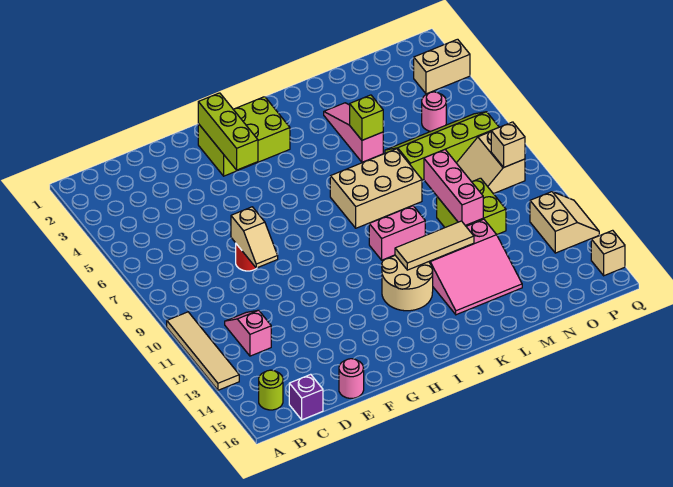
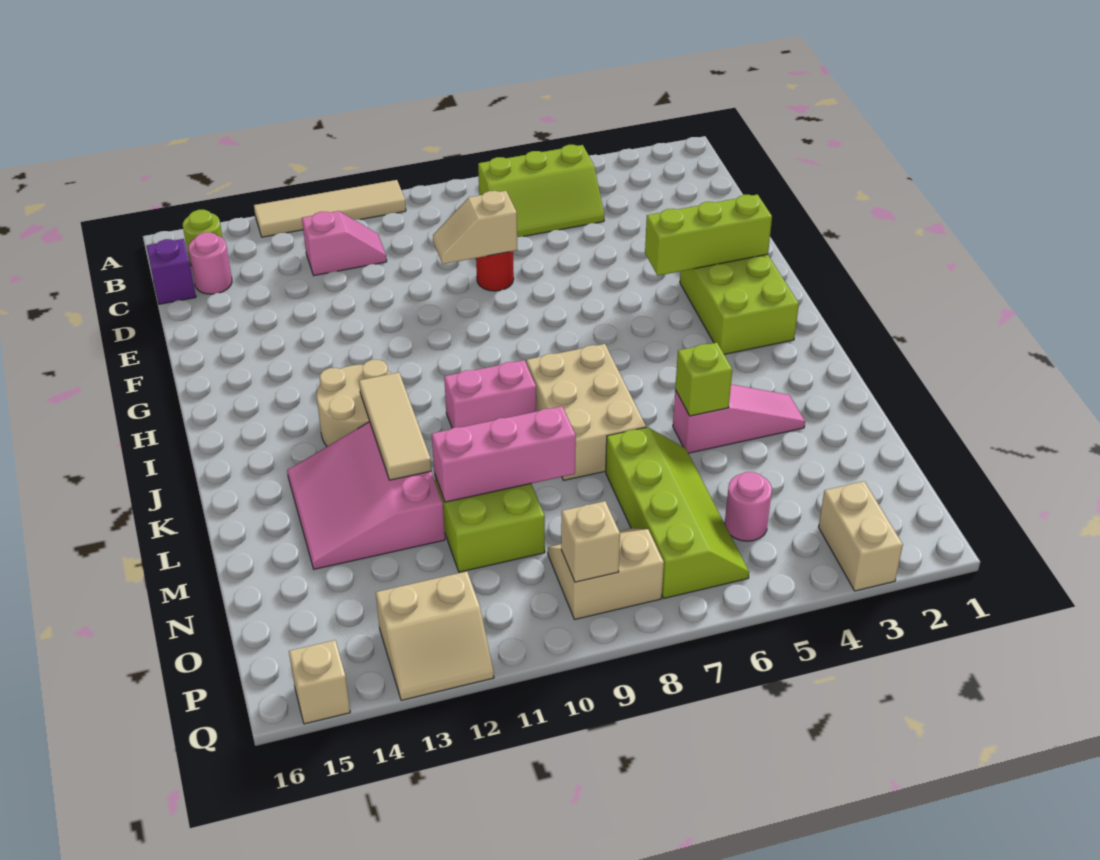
none -> lime 2x3 slope [478,145,604,237]
pink 1x1 round brick [339,359,364,398] -> pink 1x1 round brick moved to [189,232,232,294]
pink 1x2 brick [369,206,425,260] -> pink 1x2 brick turned to [444,360,536,428]

